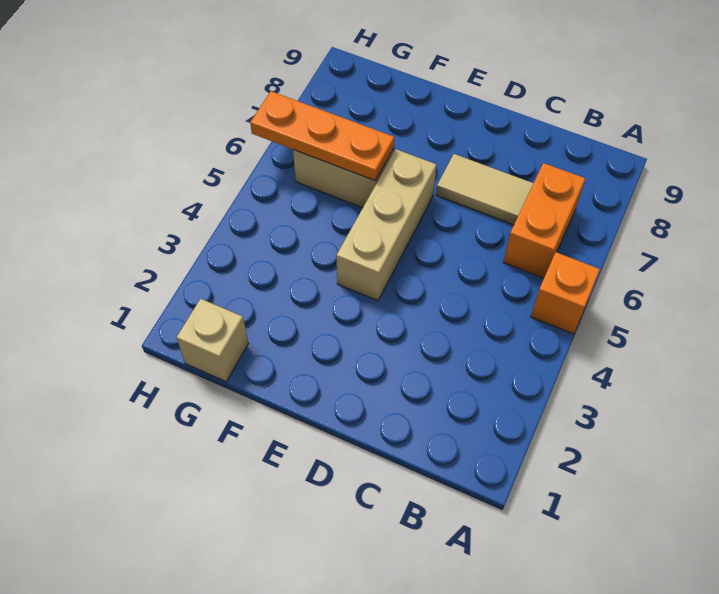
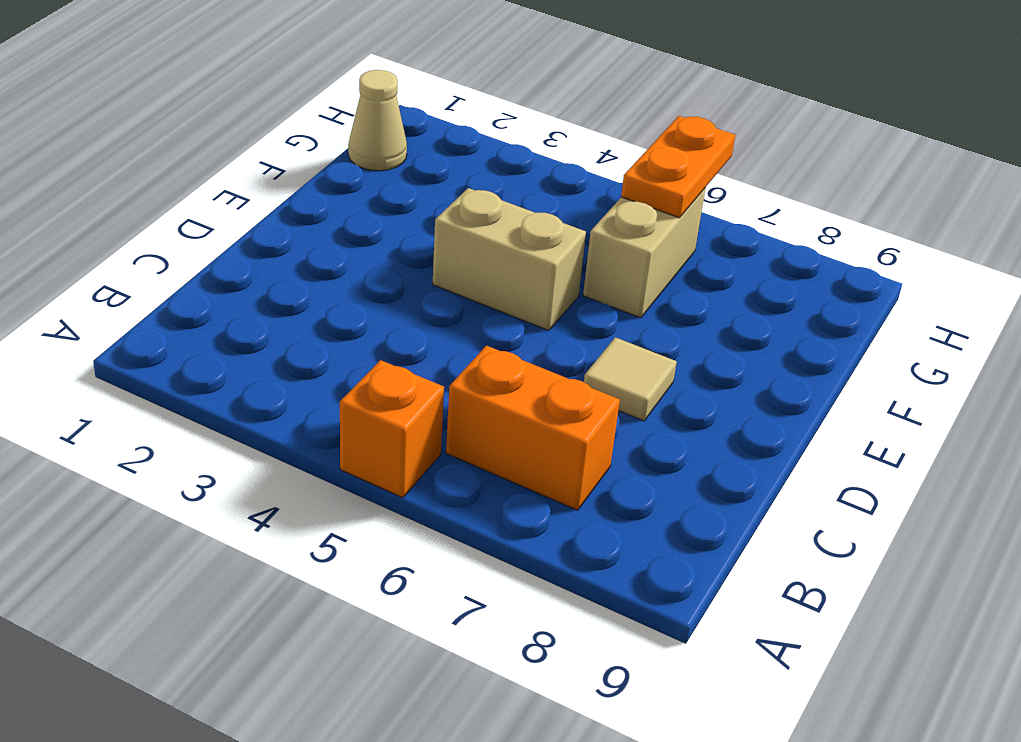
tan 1x2 tile [436,154,534,225] -> tan 1x1 tile [584,337,677,421]
tan 1x3 brick [336,149,436,301] -> tan 1x2 brick [433,188,586,331]
orange 1x3 plate [250,91,394,181] -> orange 1x2 plate [621,116,735,218]
tan 1x1 brick [177,299,248,381] -> tan 1x1 cone [348,70,407,171]

